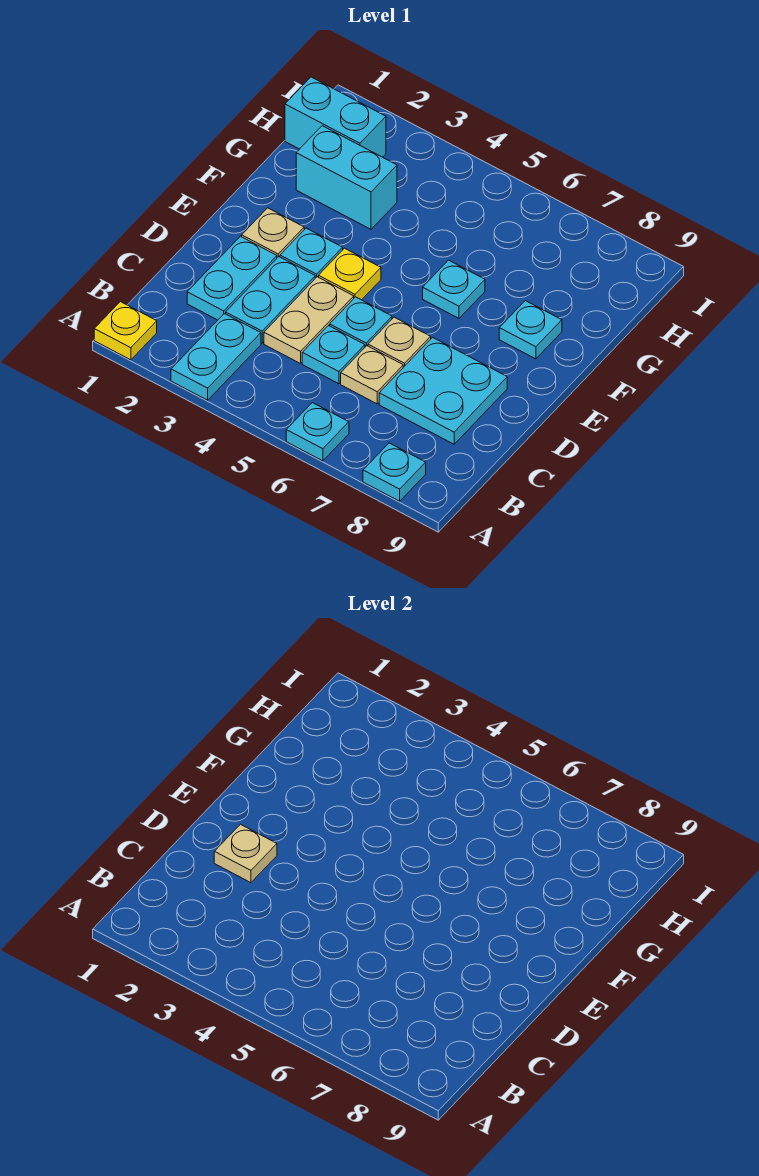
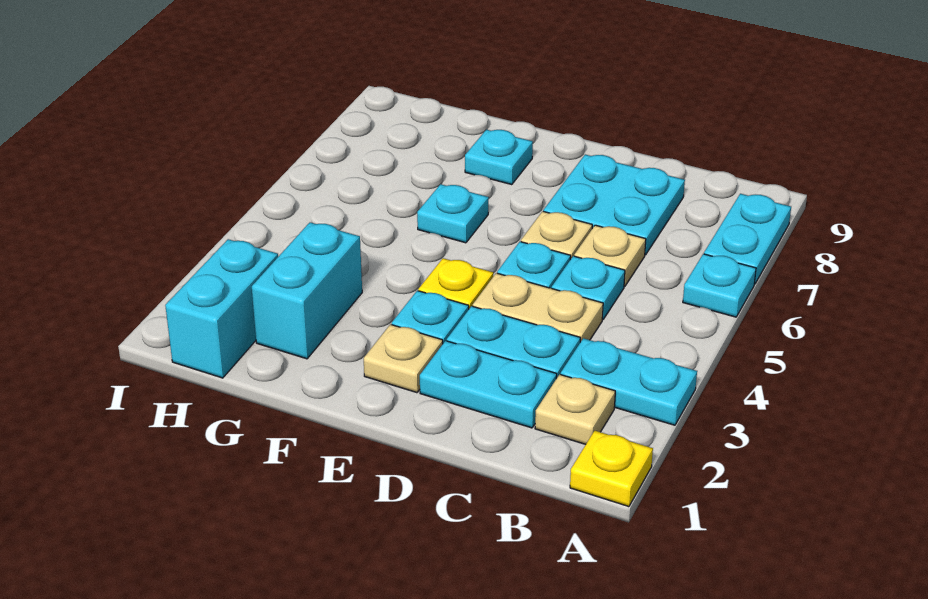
cyan 1x1 plate [363,443,426,501] -> cyan 1x2 plate [704,194,791,284]
tan 1x1 plate [214,824,277,883] -> tan 1x1 plate moved to [535,374,615,444]

